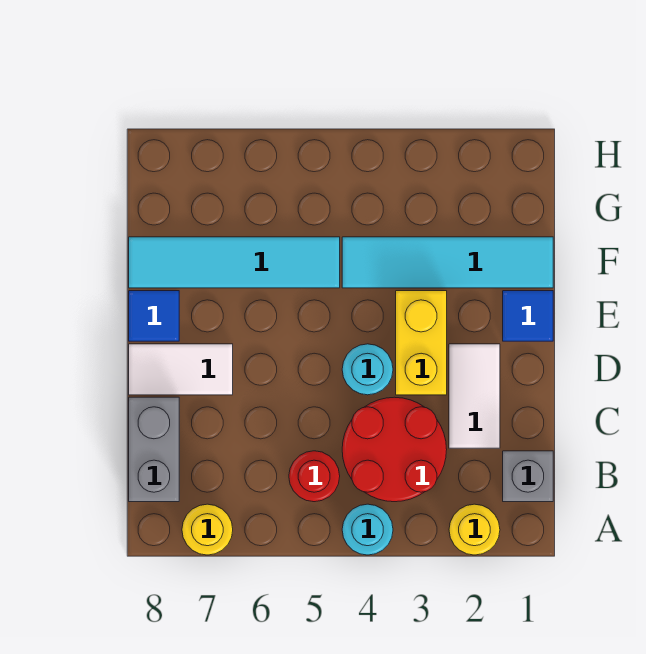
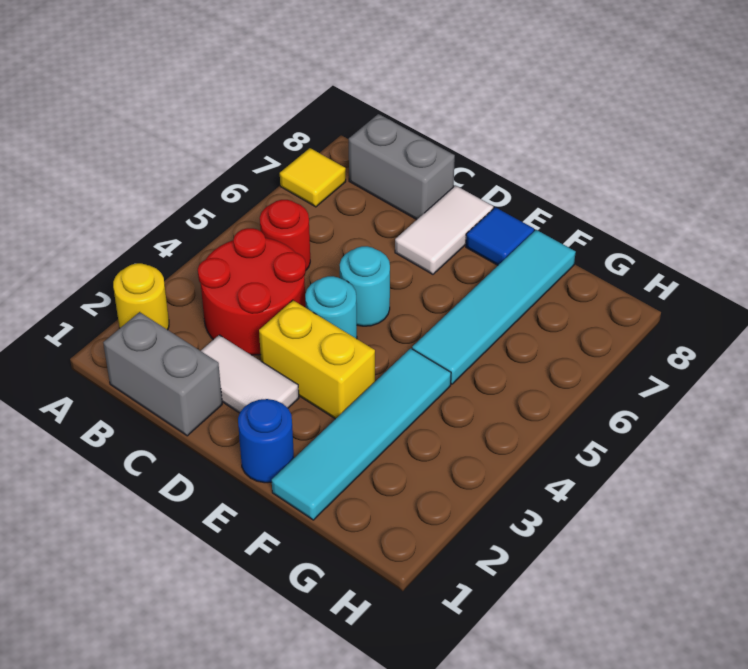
cyan 1x1 round brick [342,504,393,555] -> cyan 1x1 round brick moved to [340,246,390,326]
yellow 1x1 round brick [182,504,233,555] -> yellow 1x1 tile [280,148,346,207]
grey 1x1 brick [503,451,553,502] -> grey 1x2 brick [103,312,222,436]
blue 1x1 tile [503,291,553,341] -> blue 1x1 round brick [238,399,294,483]

